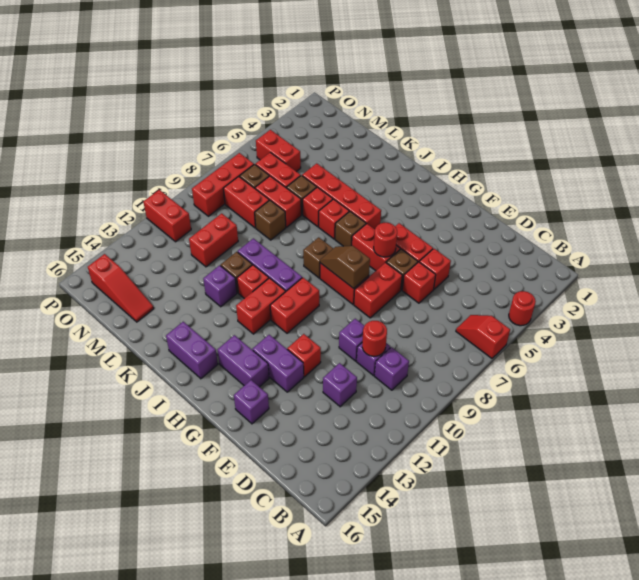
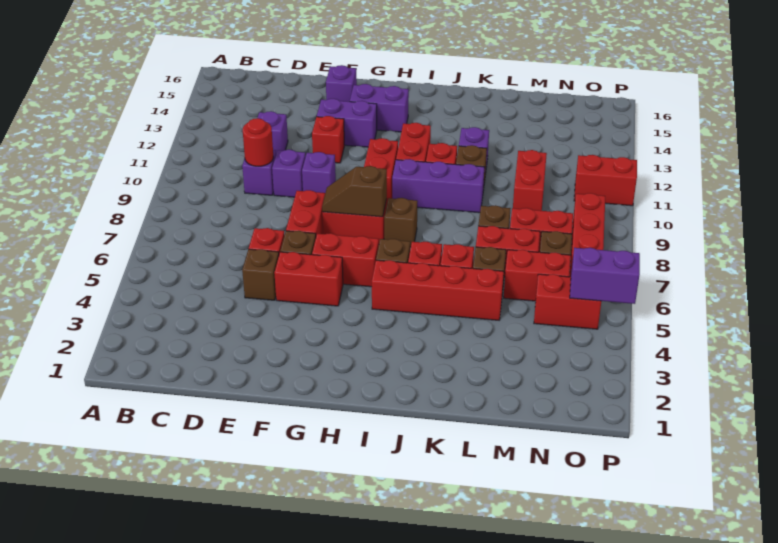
red 1x1 round brick [509,291,536,326] -> none
red 1x2 slope [456,315,510,358] -> none
purple 1x1 brick [374,347,409,390] -> purple 1x1 brick moved to [302,152,336,193]
red 1x1 brick [419,249,451,289] -> brown 1x1 brick [242,249,279,300]
red 1x1 round brick [374,223,397,257] -> none
brown 1x2 slope [320,246,370,288] -> brown 1x2 slope turned to [322,166,387,217]
purple 1x2 brick [166,322,218,379] -> purple 1x2 brick moved to [570,248,640,304]
red 1x3 slope [88,254,154,322] -> none

